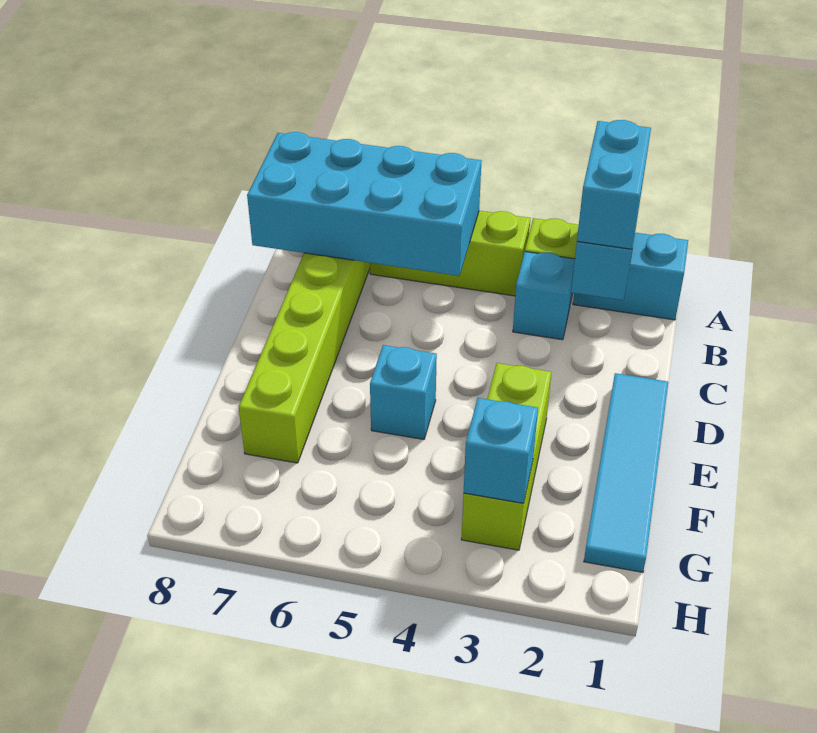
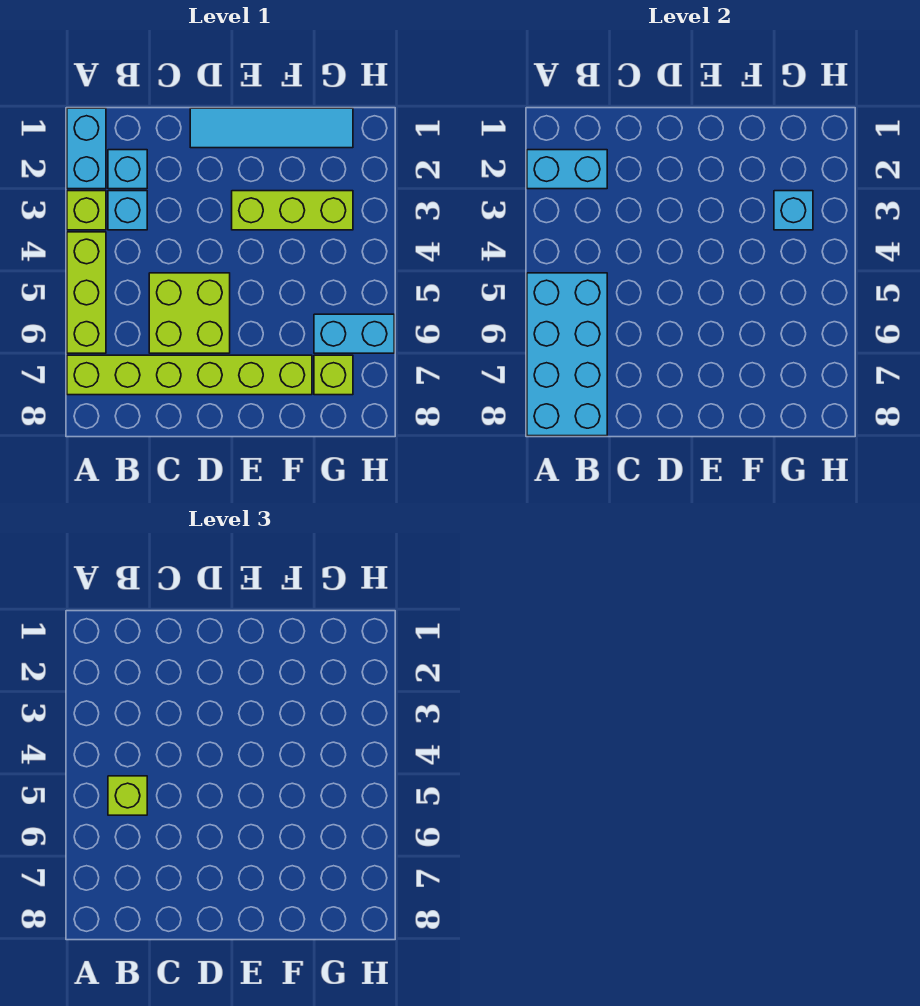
cyan 1x2 brick [577,120,651,249] -> cyan 1x2 brick moved to [314,314,394,353]
none -> lime 1x1 brick [108,776,147,815]
none -> lime 2x2 brick [149,273,230,353]
cyan 1x1 brick [370,345,437,439] -> cyan 1x1 brick moved to [108,150,147,189]
none -> lime 1x1 brick [314,355,353,395]

